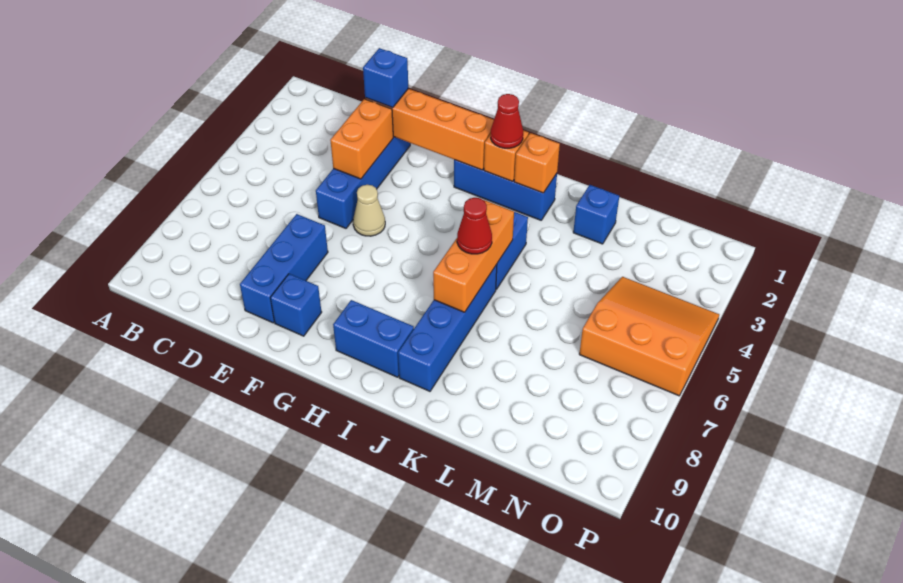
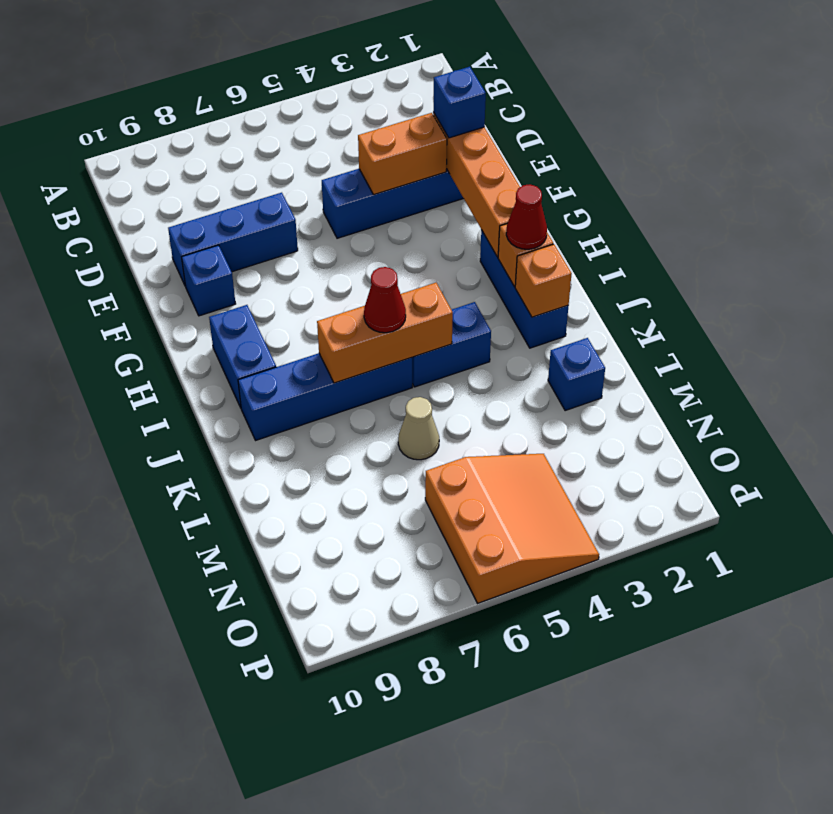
tan 1x1 cone [353,185,385,236] -> tan 1x1 cone moved to [398,397,439,460]

